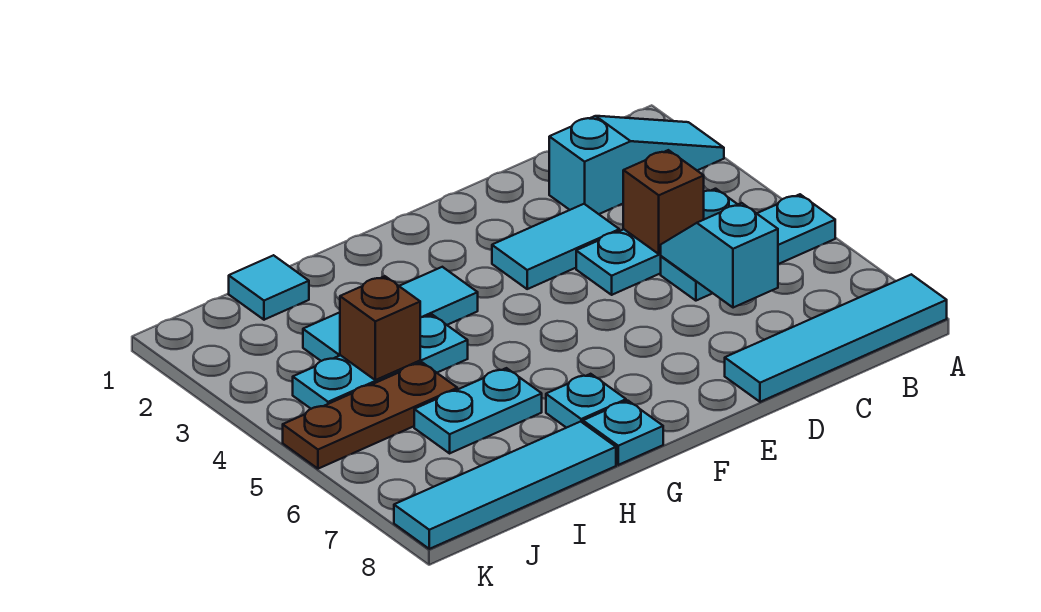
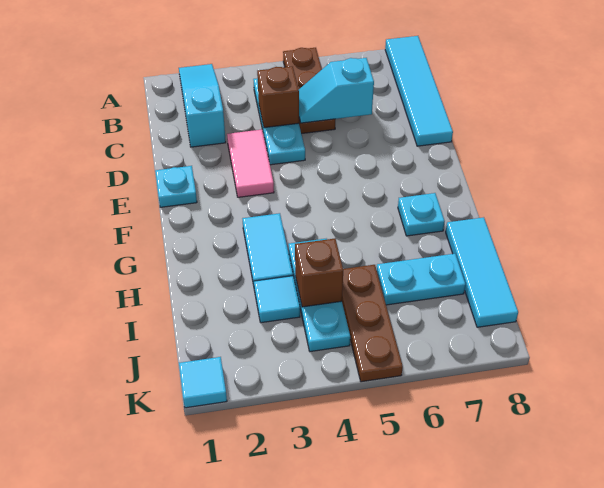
cyan 1x3 plate [661,194,835,301] -> brown 1x3 plate [283,48,335,134]
cyan 1x2 tile [492,204,619,289] -> pink 1x2 tile [227,130,274,197]
cyan 1x1 plate [583,401,663,465] -> cyan 1x1 plate moved to [155,166,197,207]
cyan 1x2 plate [414,368,542,453] -> cyan 1x2 plate turned to [377,254,466,305]
cyan 1x4 tile [394,422,616,549] -> cyan 1x3 tile [446,217,518,327]
cyan 1x1 tile [229,255,309,320] -> cyan 1x1 tile moved to [179,357,227,408]

